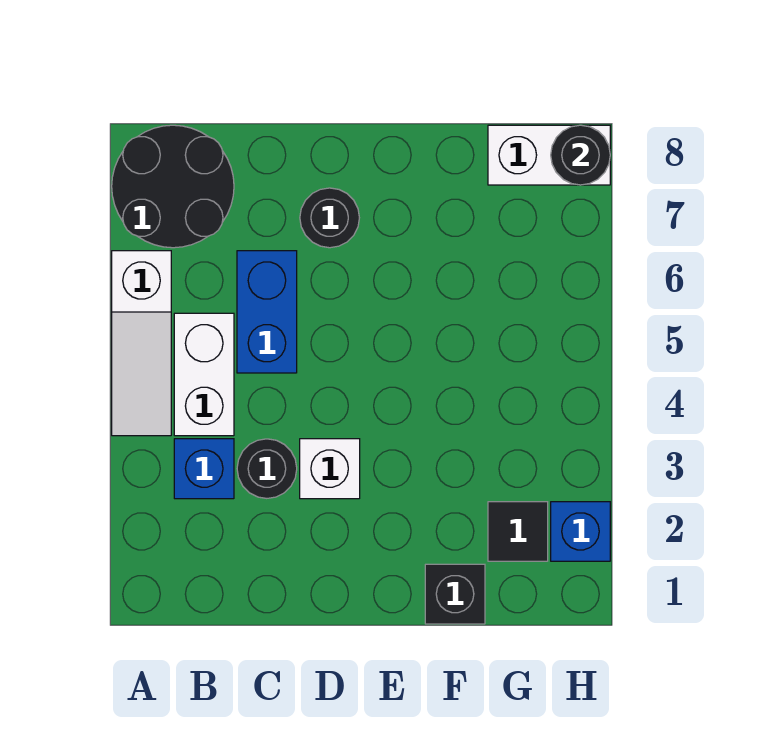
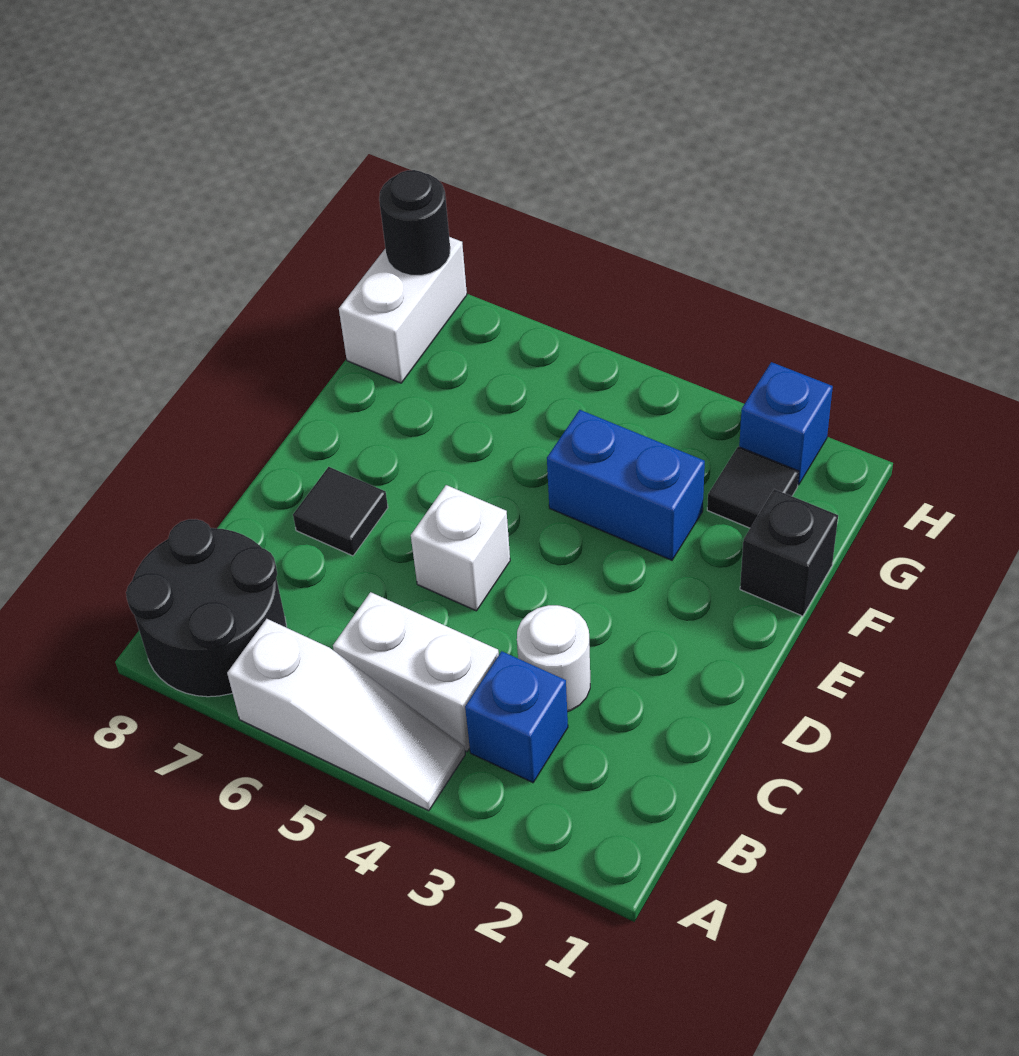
black 1x1 round brick [237,439,297,498] -> white 1x1 round brick [517,605,590,712]
blue 1x2 brick [237,251,297,373] -> blue 1x2 brick moved to [547,410,705,560]
white 1x1 brick [300,439,360,499] -> white 1x1 brick moved to [411,485,510,611]
black 1x1 round brick [300,188,359,248] -> black 1x1 tile [293,467,388,556]

